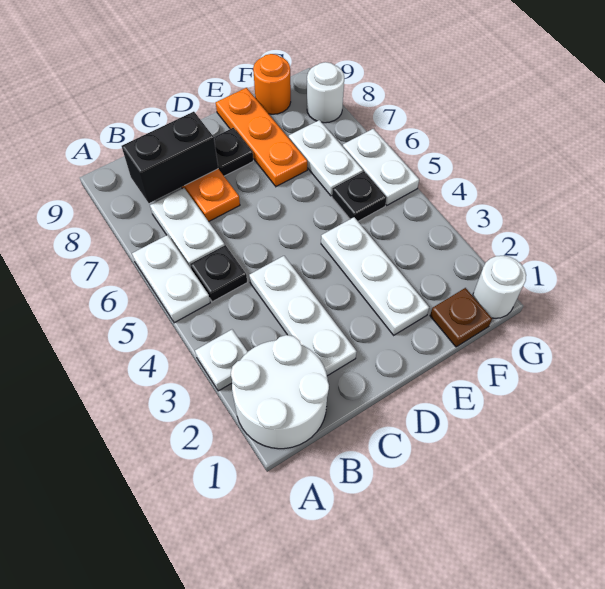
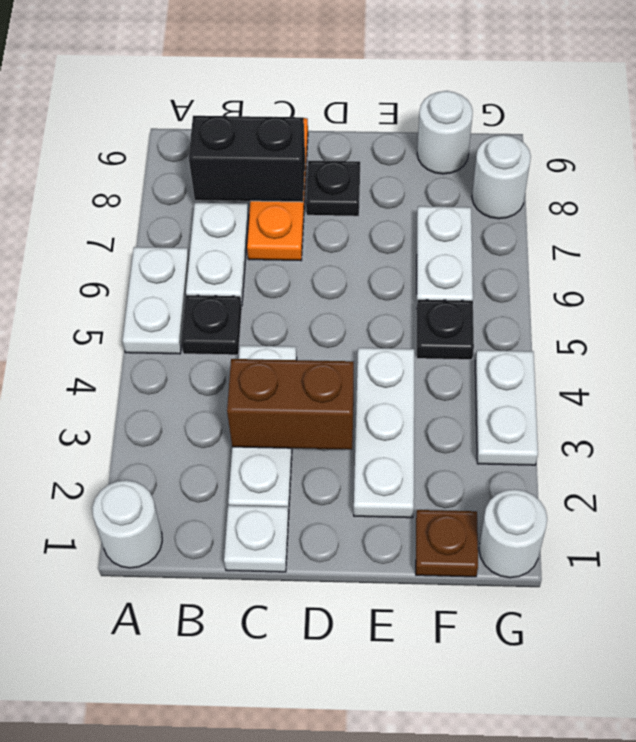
white 2x2 round brick [231,335,329,449] -> white 1x1 round brick [92,480,162,568]
white 1x1 plate [195,330,248,391] -> white 1x1 plate moved to [224,505,289,572]
none -> brown 1x2 brick [227,359,354,450]
orange 1x3 plate [216,88,307,186] -> none
orange 1x1 round brick [253,54,291,114] -> white 1x1 round brick [417,91,473,174]
white 1x2 plate [343,129,419,205] -> white 1x2 plate moved to [475,350,538,465]

